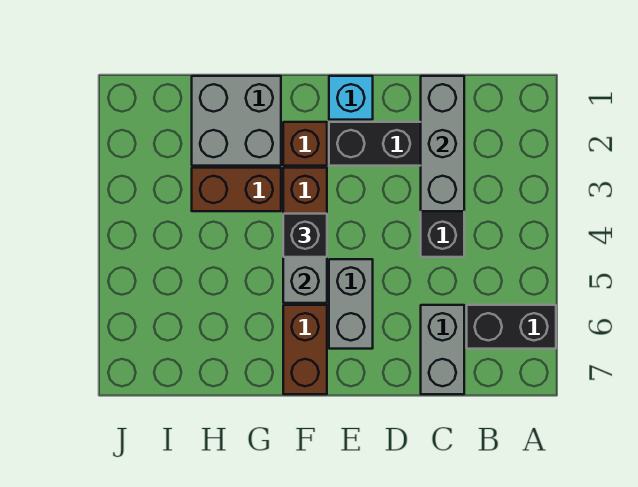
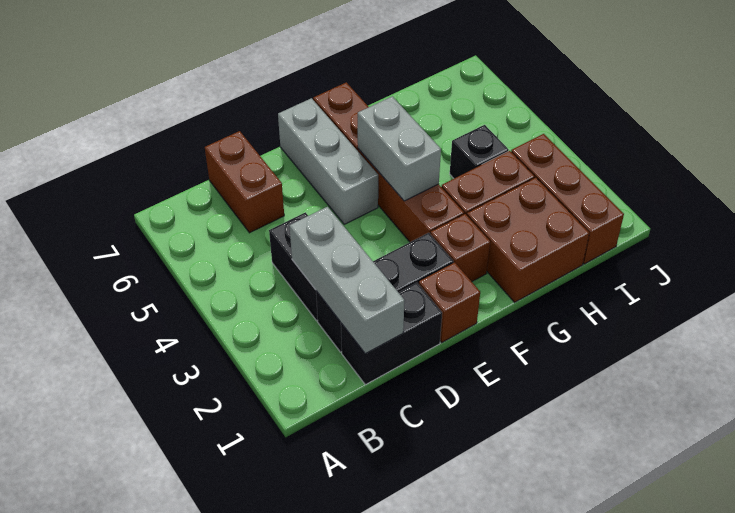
black 1x2 brick [467,305,556,349] -> black 1x2 brick moved to [341,283,442,385]
grey 1x2 brick [421,305,464,394] -> brown 1x2 brick [205,131,284,233]
cyan 1x1 brick [329,76,373,120] -> brown 1x1 brick [419,263,480,342]
grey 1x2 brick [329,259,373,349] -> grey 1x3 brick [278,98,378,224]
black 1x1 brick [283,214,327,257] -> black 1x1 brick moved to [450,125,508,178]
grey 2x2 brick [192,76,281,166] -> brown 2x2 brick [467,178,589,302]
none -> brown 1x3 brick [511,134,624,264]

